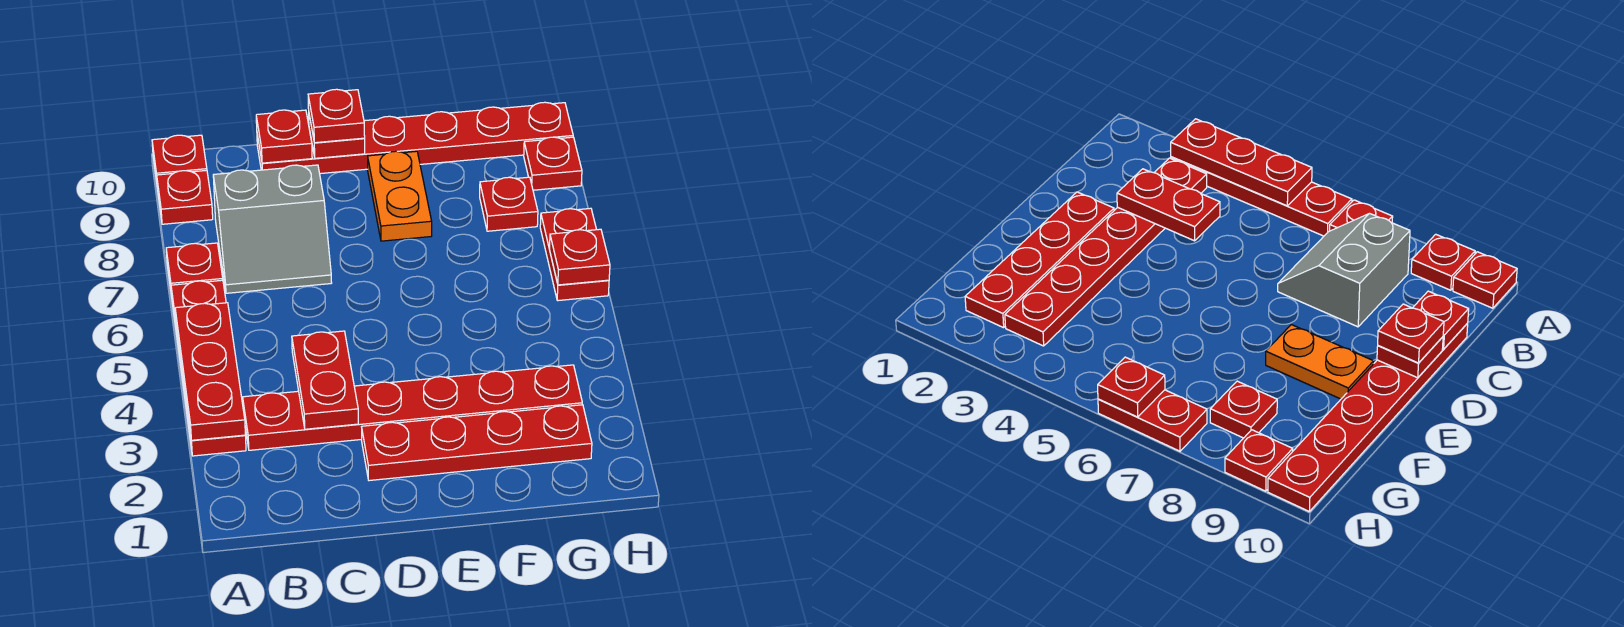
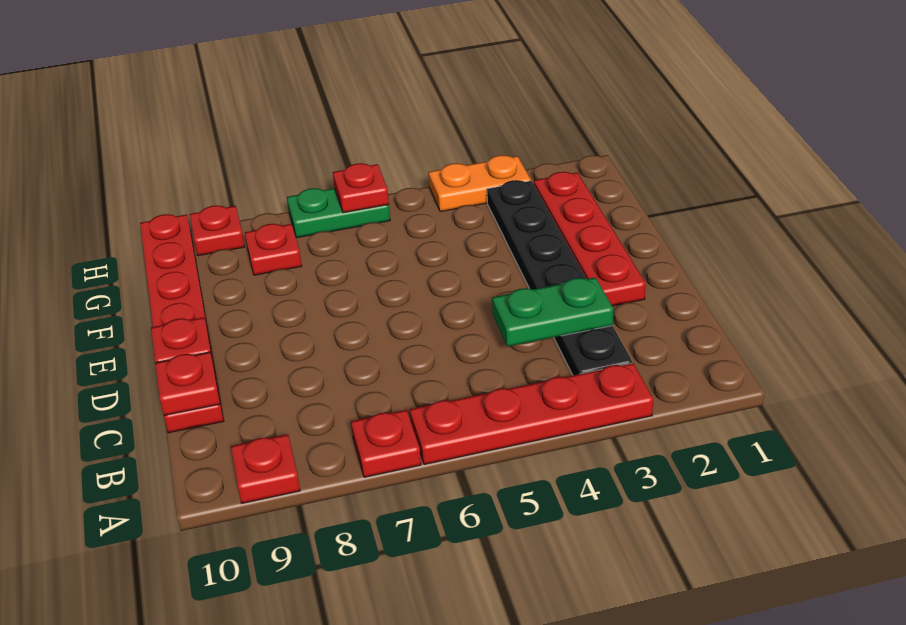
red 1x3 plate [175,303,245,440] -> none
red 1x1 plate [152,135,207,181] -> none
red 1x6 plate [243,365,582,450] -> black 1x6 plate [487,180,632,375]
grey 2x2 slope [213,165,332,293] -> none
red 1x2 plate [292,331,358,429] -> green 1x2 plate [492,277,613,347]
red 1x1 plate [308,89,365,143] -> none
orange 1x2 plate [368,151,432,241] -> orange 1x2 plate moved to [428,155,531,212]
red 1x2 plate [540,208,609,301] -> green 1x2 plate [287,188,390,238]

